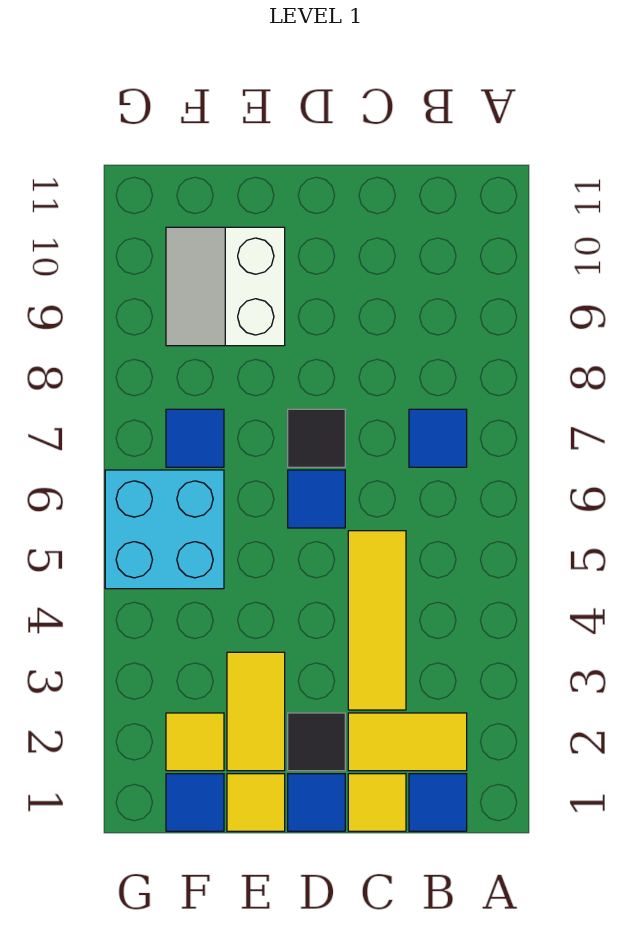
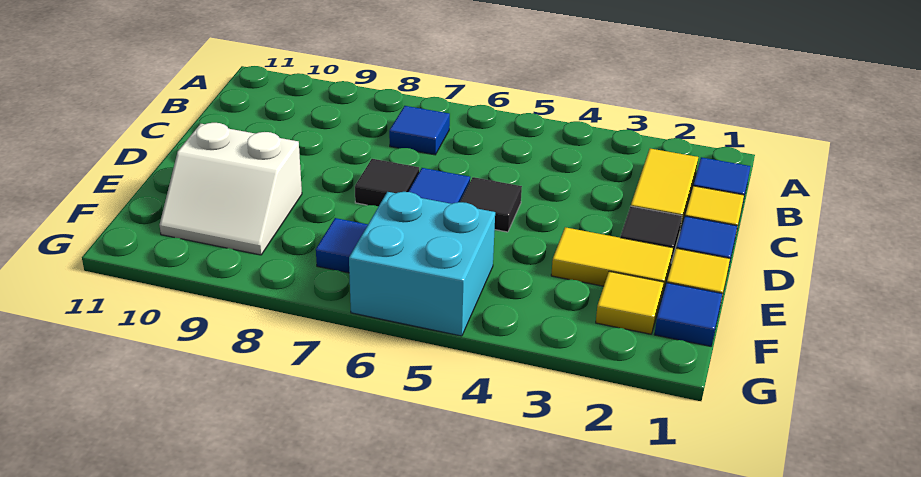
yellow 1x3 tile [348,531,406,710] -> none
none -> black 1x1 tile [460,177,522,232]

